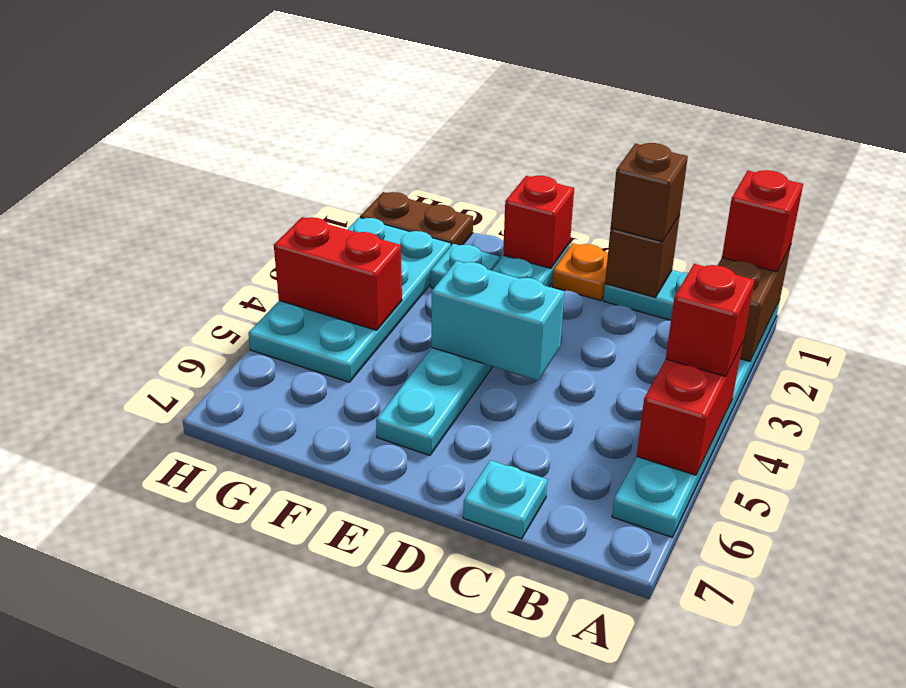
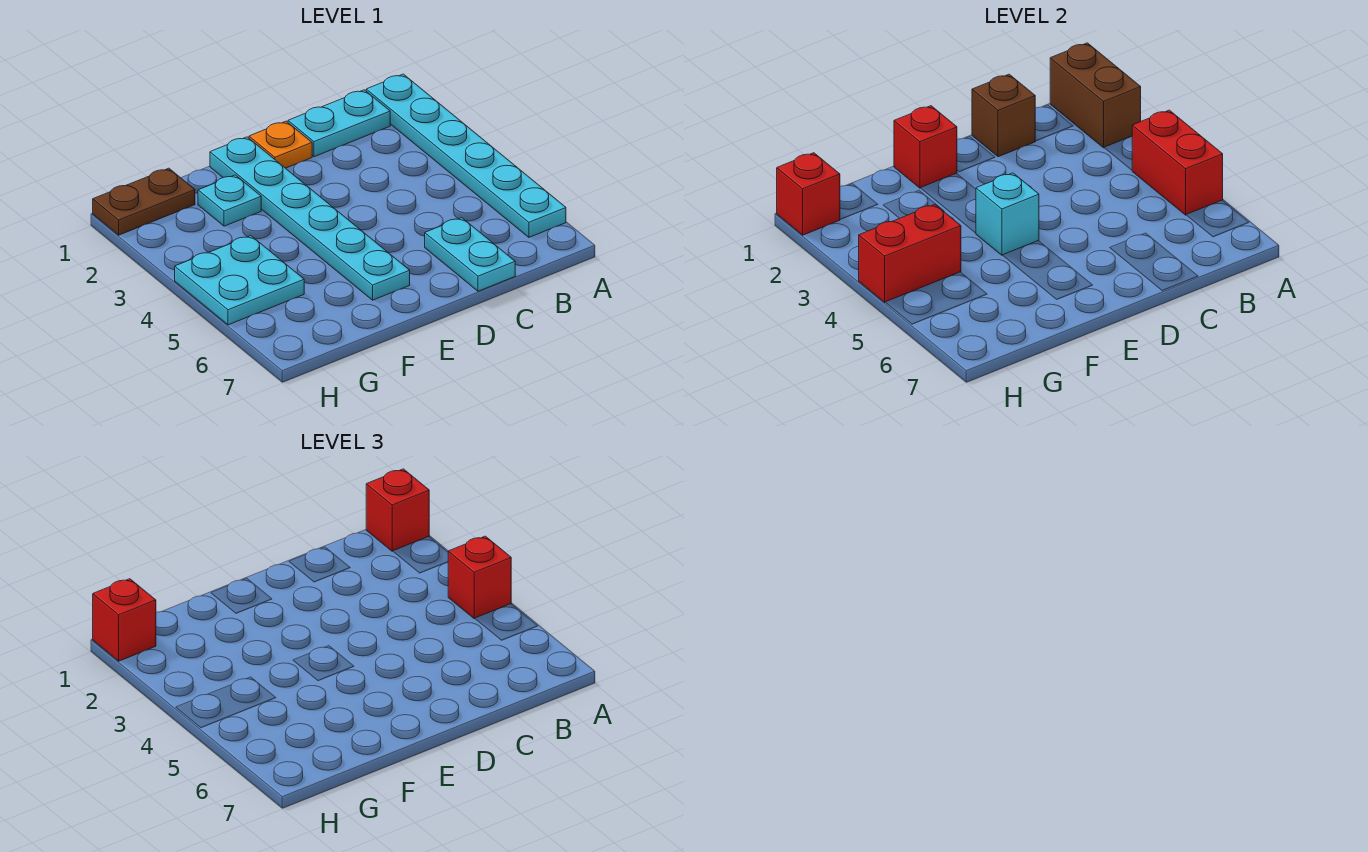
brown 1x1 brick [611,143,688,242] -> none
cyan 1x1 plate [463,460,547,539] -> cyan 1x2 plate [425,218,515,291]
cyan 1x2 brick [432,261,564,380] -> cyan 1x1 brick [976,173,1039,255]
cyan 2x4 plate [249,217,451,382] -> cyan 2x2 plate [175,236,304,325]
none -> red 1x1 brick [777,153,840,235]
none -> red 1x1 brick [93,579,156,661]

